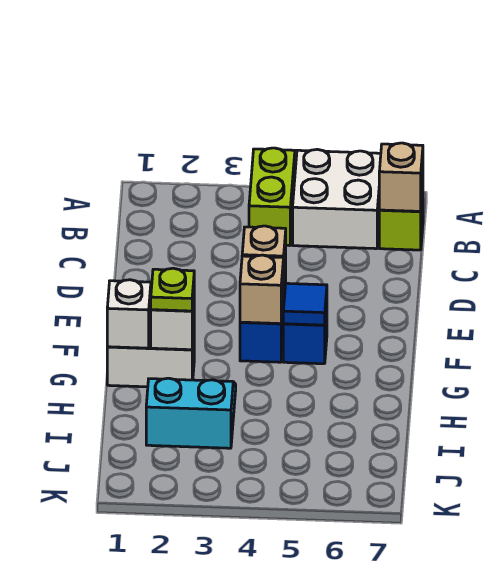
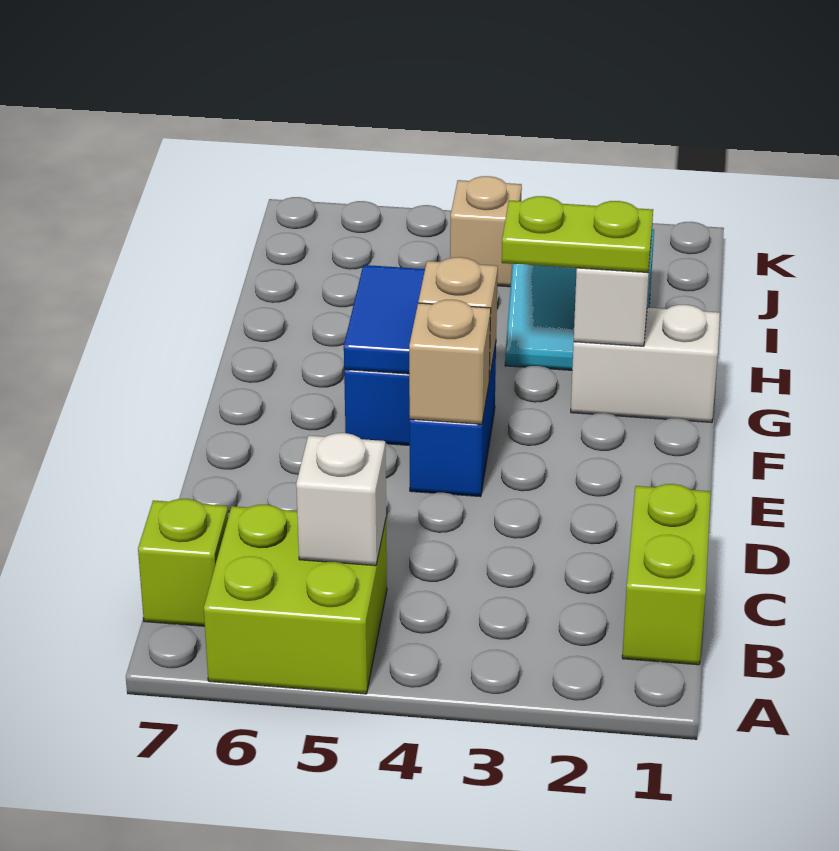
lime 1x2 brick [249,148,295,246] -> lime 1x2 brick moved to [622,484,711,665]
white 2x2 brick [293,149,381,249] -> lime 2x2 brick [204,504,387,694]
tan 1x1 brick [379,143,423,211] -> tan 1x1 brick moved to [450,176,522,287]
blue 1x1 tile [283,283,327,325] -> blue 1x2 tile [344,265,425,374]
white 1x1 brick [107,280,151,348] -> white 1x1 brick moved to [296,433,386,566]
lime 1x1 plate [151,268,194,311] -> lime 1x2 plate [502,196,653,273]

